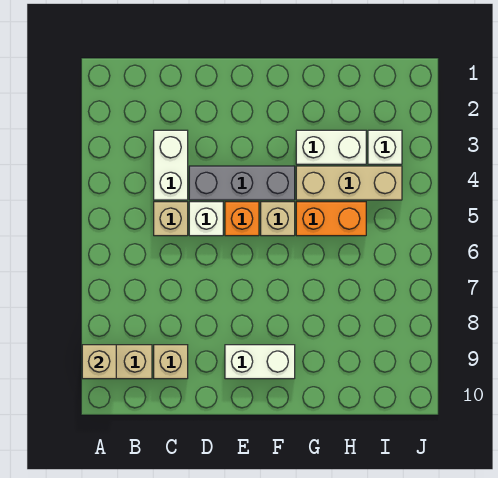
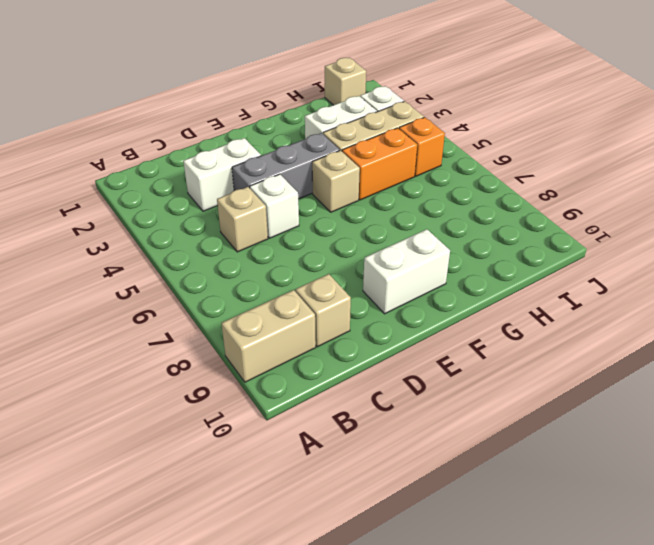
tan 1x1 brick [82,345,116,379] -> tan 1x1 brick moved to [325,58,366,105]
white 1x2 brick [154,130,188,200] -> white 1x2 brick turned to [183,138,261,211]
orange 1x1 brick [225,202,259,236] -> orange 1x1 brick moved to [399,117,445,176]

